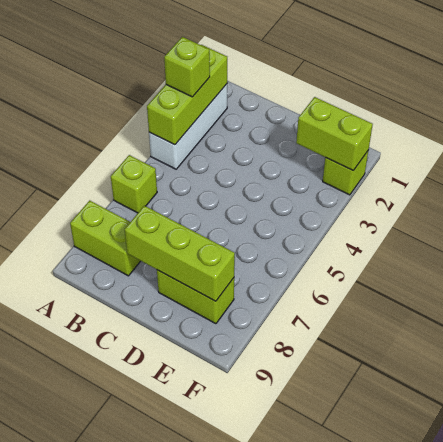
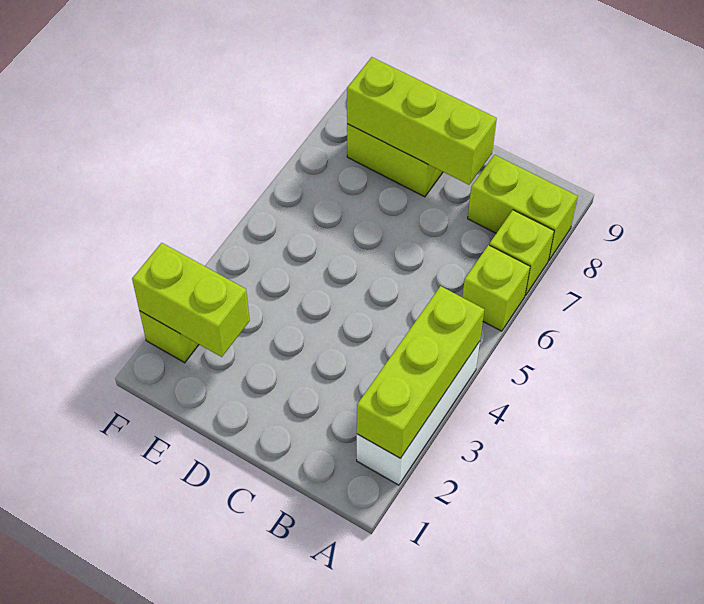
lime 1x1 brick [164,37,210,97] -> lime 1x1 brick moved to [489,210,554,295]

